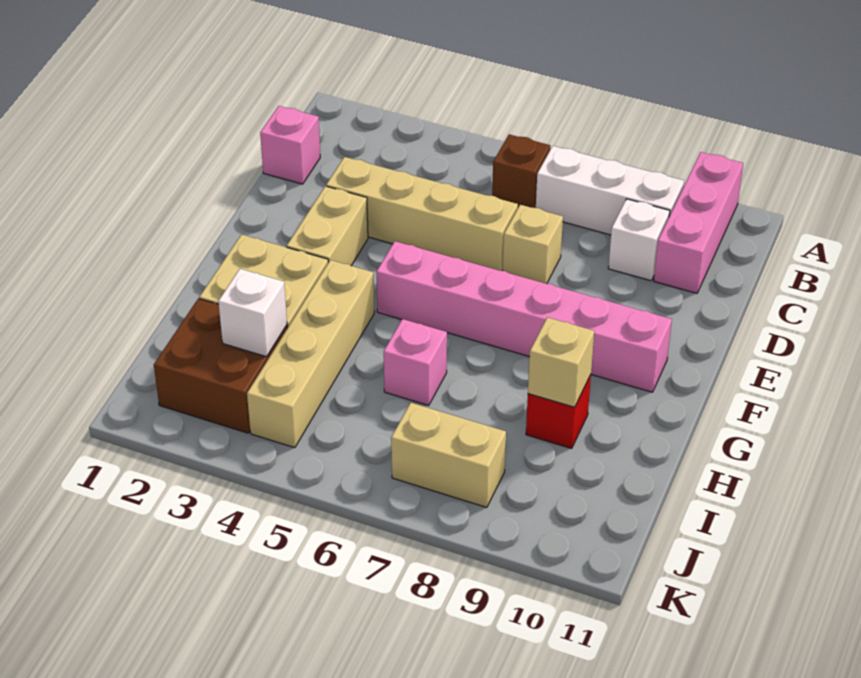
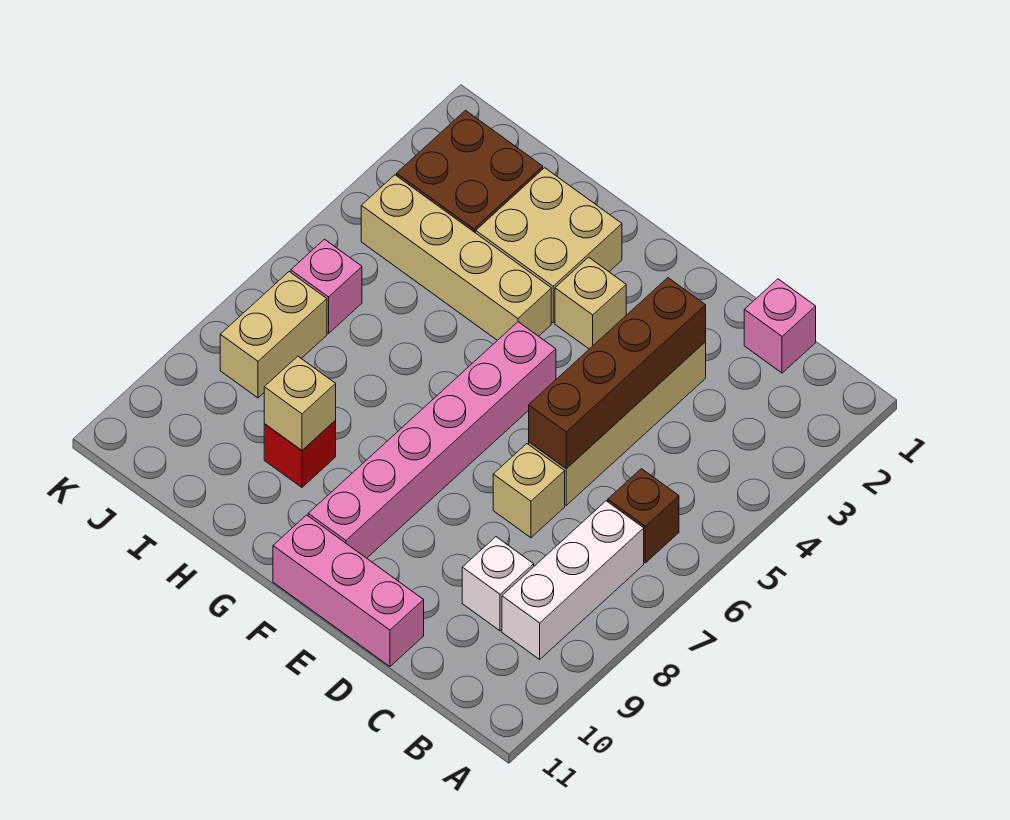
pink 1x3 brick [654,152,743,293] -> pink 1x3 brick moved to [273,515,424,666]
none -> brown 1x4 brick [529,278,706,469]
tan 1x2 brick [287,186,368,266] -> tan 1x1 brick [555,257,626,349]
pink 1x1 brick [384,319,447,405] -> pink 1x1 brick moved to [291,239,362,333]
white 1x1 brick [218,269,287,357] -> none

